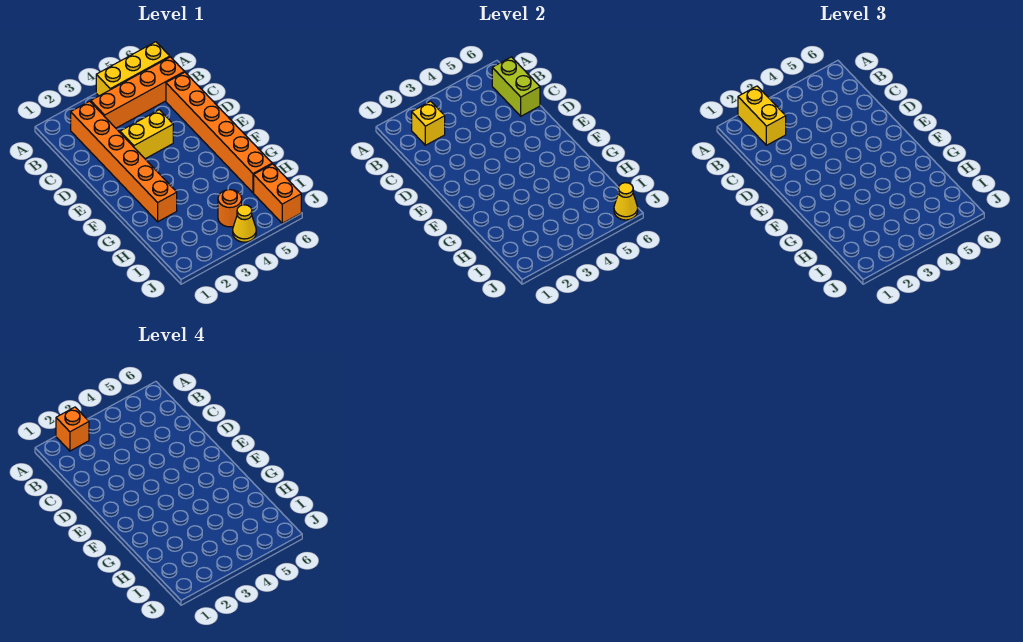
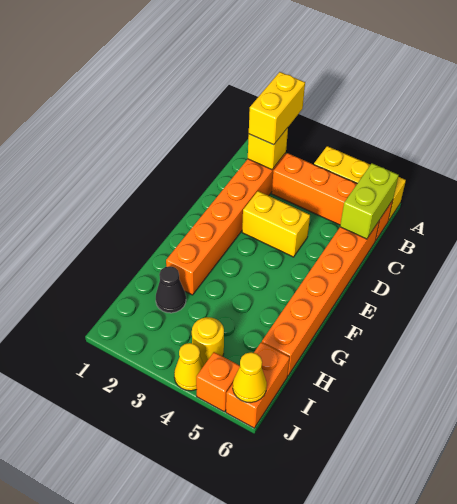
orange 1x1 brick [56,407,89,451] -> orange 1x1 brick moved to [196,352,240,412]
none -> black 1x1 cone [156,266,186,313]
orange 1x1 round brick [218,190,242,227] -> yellow 1x1 round brick [192,317,224,365]

